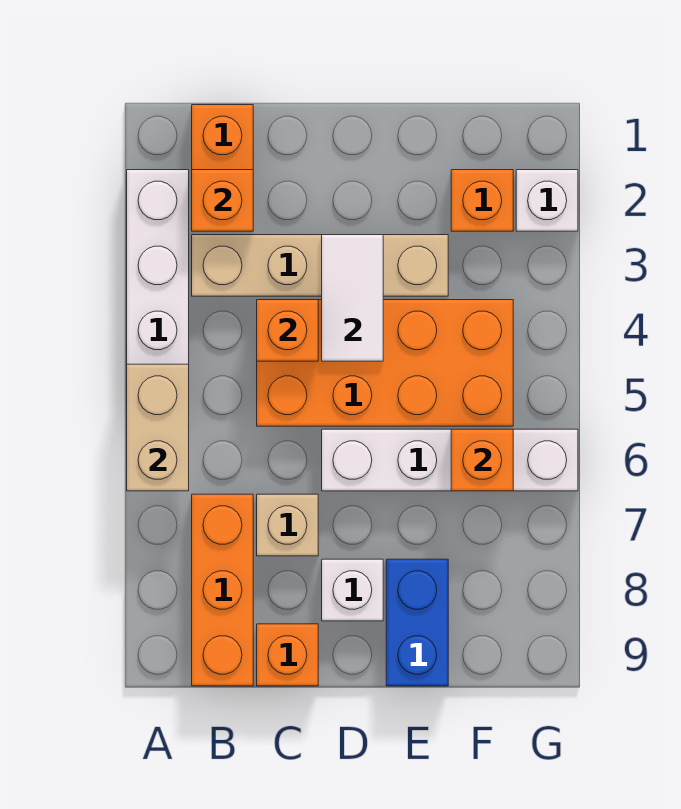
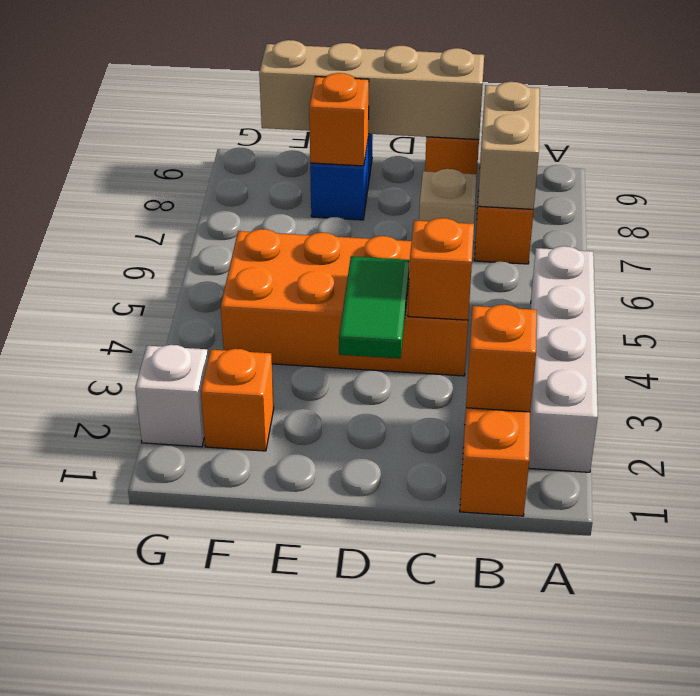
tan 1x2 brick [127,364,189,491] -> tan 1x2 brick moved to [478,82,540,209]
tan 1x4 brick [192,235,448,296] -> tan 1x4 brick moved to [259,40,484,140]
white 1x2 tile [322,235,383,361] -> green 1x2 tile [339,256,410,359]
white 1x4 brick [322,429,578,491] -> none
white 1x1 brick [322,559,383,621] -> none
orange 1x1 brick [451,429,513,491] -> orange 1x1 brick moved to [309,73,369,166]

